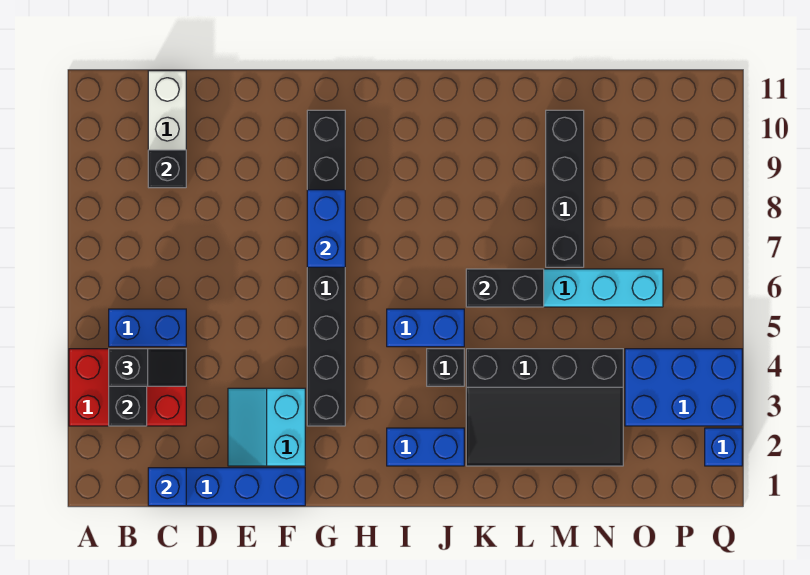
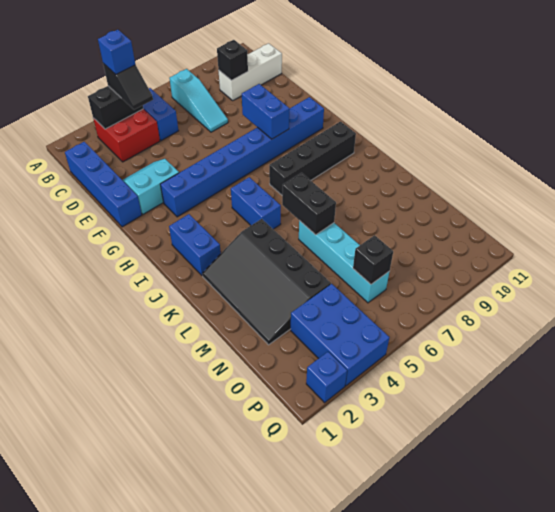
red 2x3 brick [69,349,186,426] -> red 2x2 brick [93,109,160,162]
none -> cyan 1x3 slope [169,69,228,132]
blue 1x1 brick [148,468,186,506] -> blue 1x1 brick moved to [98,30,135,74]
black 1x8 brick [307,110,345,426] -> blue 1x8 brick [160,97,324,217]
blue 1x2 brick [307,190,345,267] -> blue 1x2 brick turned to [242,84,289,139]
black 1x1 brick [427,349,464,386] -> black 1x1 brick moved to [353,235,393,284]
black 1x4 brick [546,110,584,267] -> black 1x4 brick moved to [269,121,356,195]

